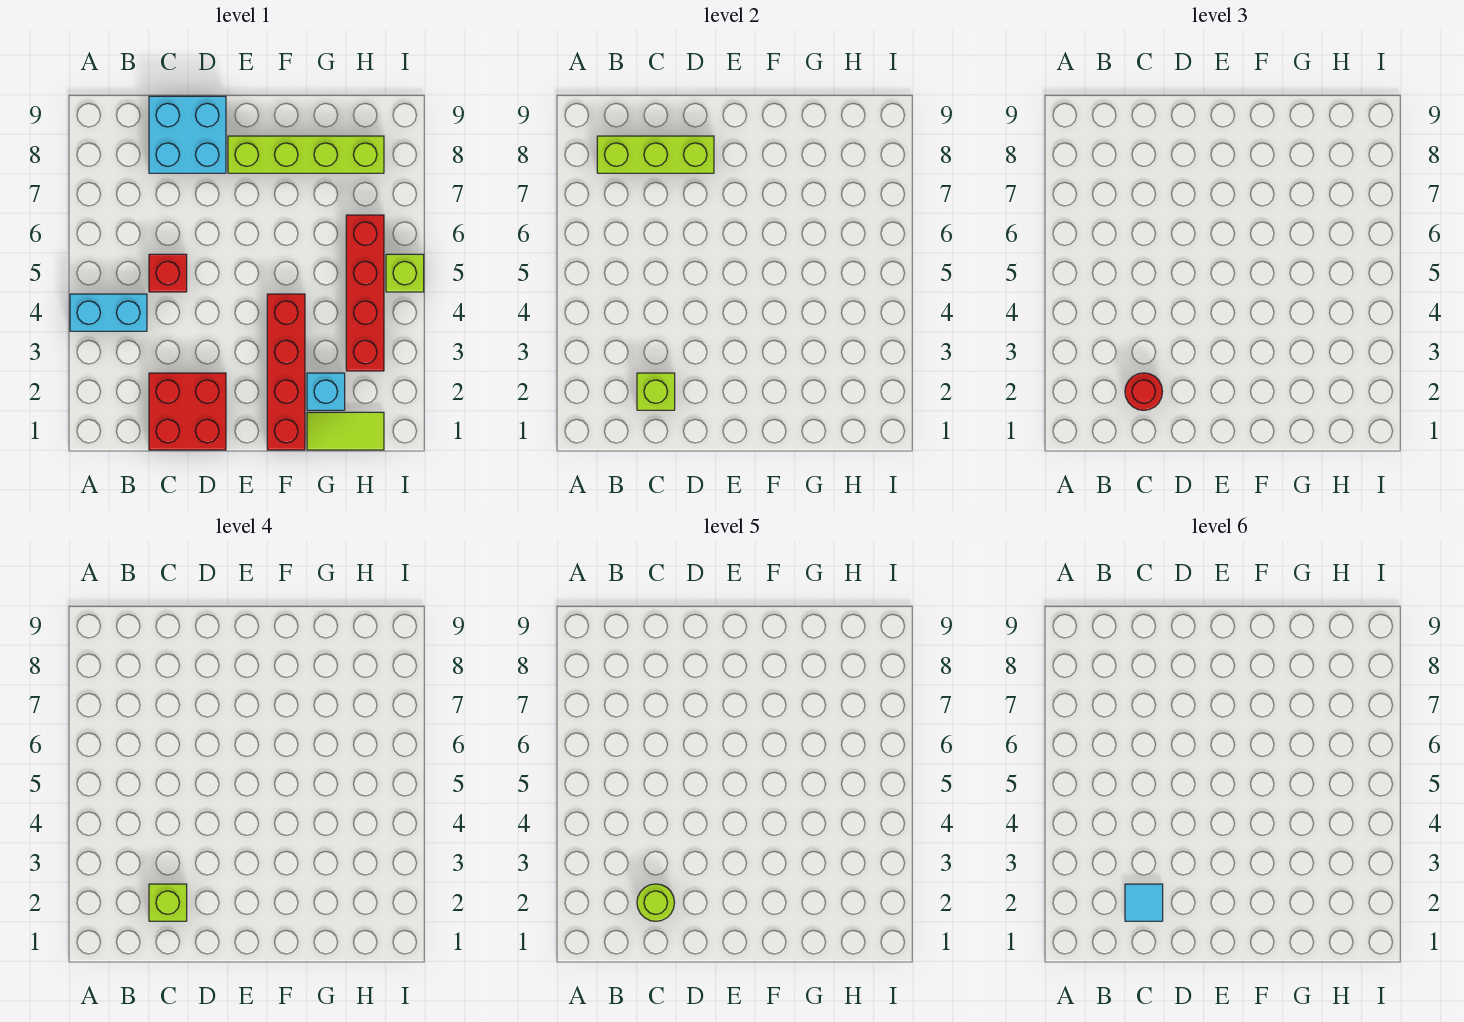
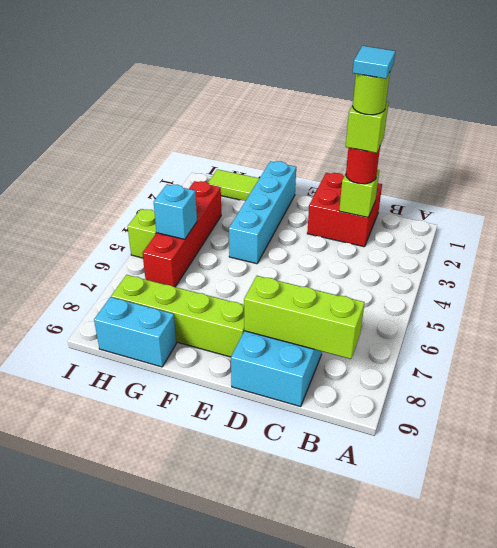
cyan 1x2 brick [70,294,147,331] -> cyan 1x2 brick moved to [94,297,176,367]
red 1x1 brick [149,254,187,292] -> none
red 1x4 brick [267,294,305,450] -> cyan 1x4 brick [229,161,296,264]
cyan 1x1 brick [307,373,345,410] -> cyan 1x1 brick moved to [154,184,197,239]

